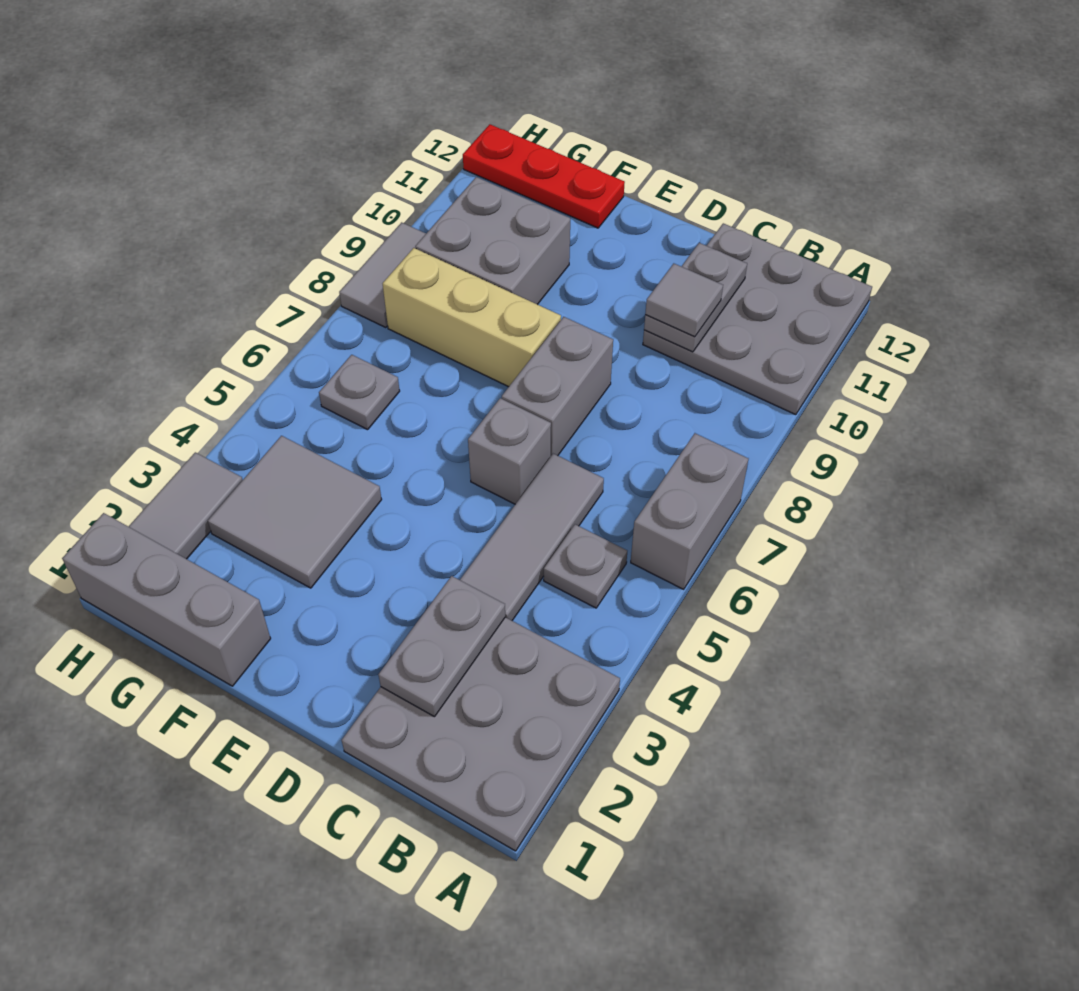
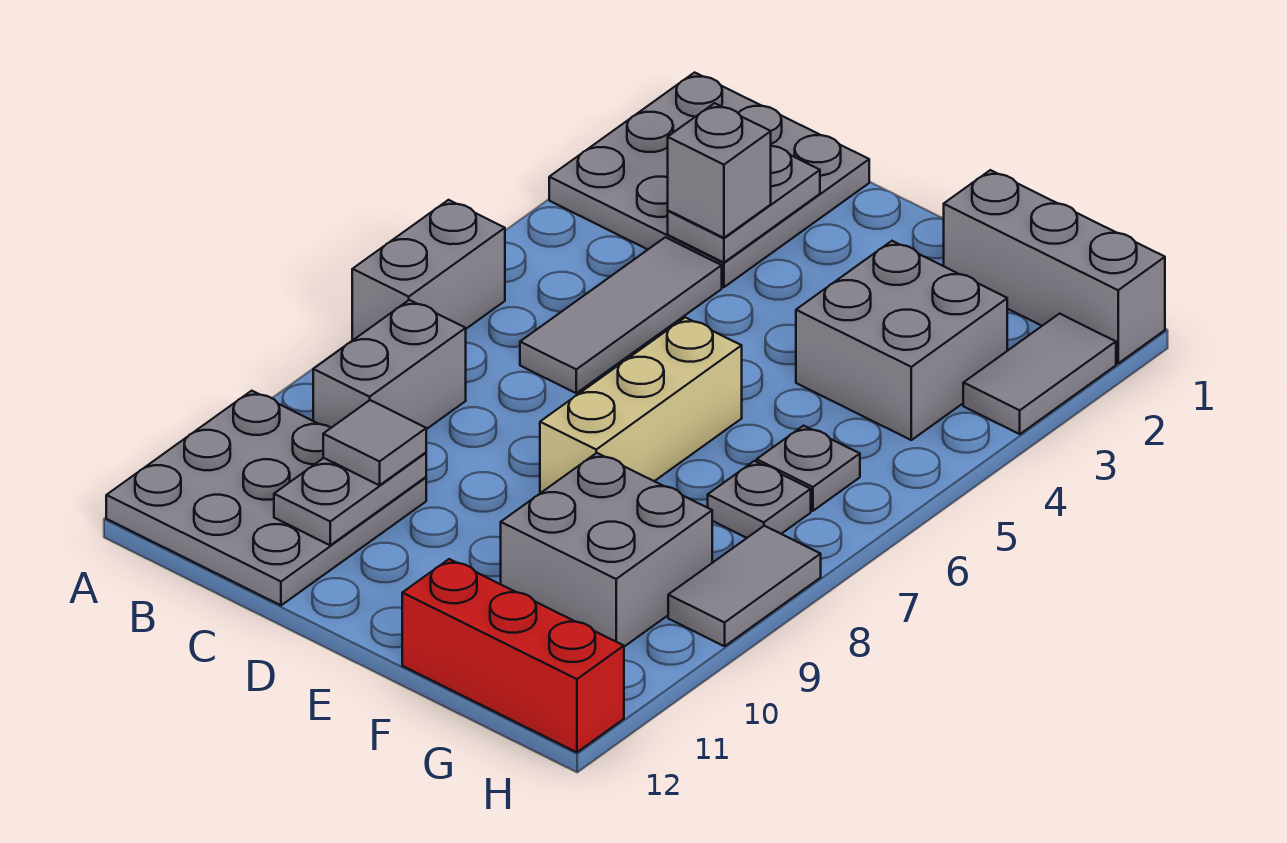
grey 1x1 plate [544,524,627,608] -> grey 1x1 plate moved to [708,461,811,538]
grey 1x1 brick [468,398,551,504] -> grey 1x1 brick moved to [668,103,771,238]
grey 1x2 brick [502,317,613,456] -> grey 1x2 brick moved to [313,300,466,429]
tan 1x3 brick [383,248,561,387] -> tan 1x3 brick turned to [540,317,742,493]
grey 2x2 tile [208,436,382,588] -> grey 2x2 brick [796,241,1007,440]
red 1x3 plate [463,124,625,228] -> red 1x3 brick [402,559,624,752]

